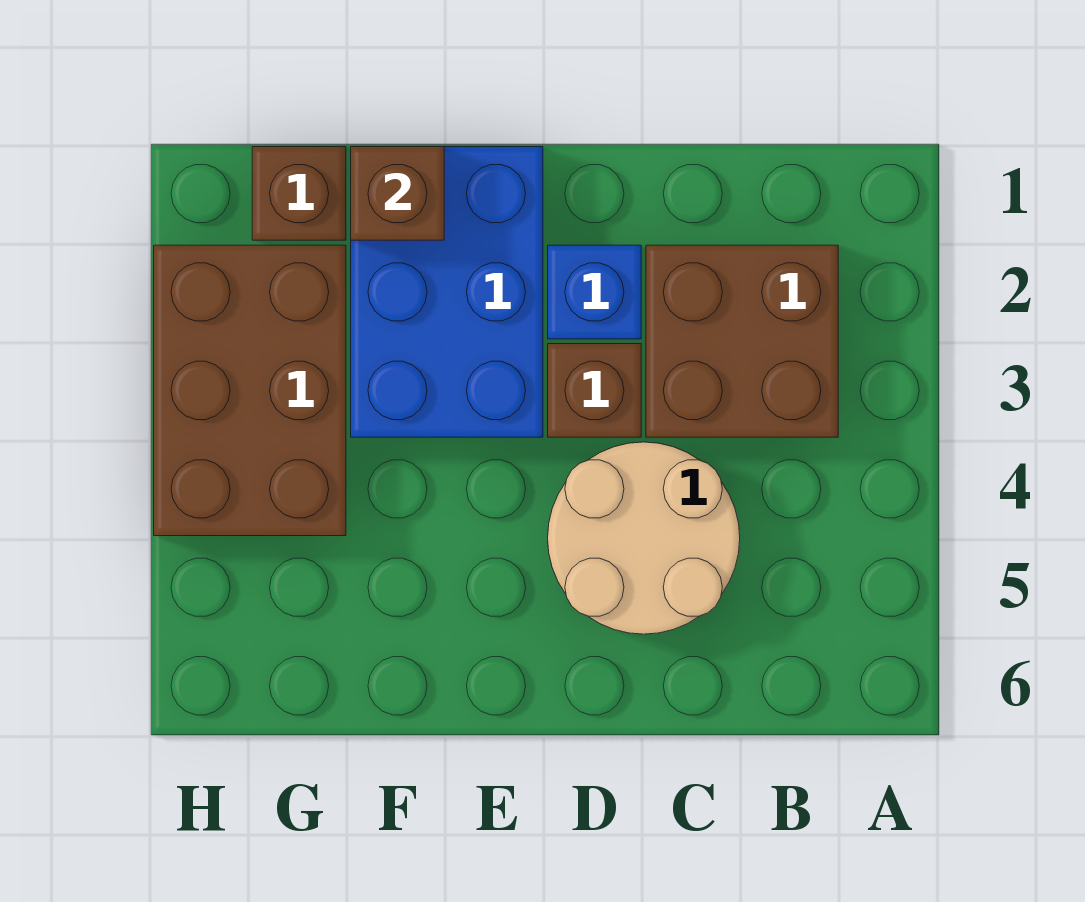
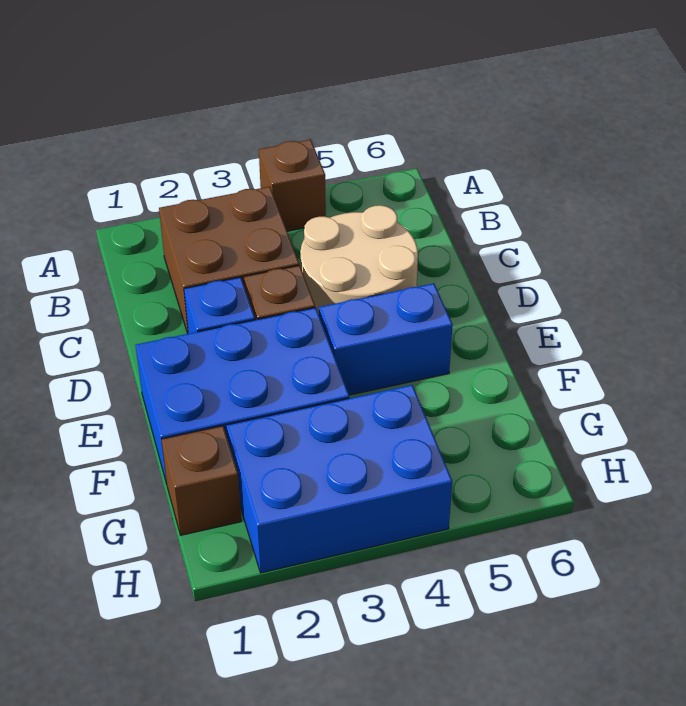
none -> blue 1x2 brick [319,283,453,395]
brown 1x1 brick [351,147,444,240] -> brown 1x1 brick moved to [259,140,326,231]
brown 2x3 brick [154,245,346,536] -> blue 2x3 brick [226,385,452,573]

